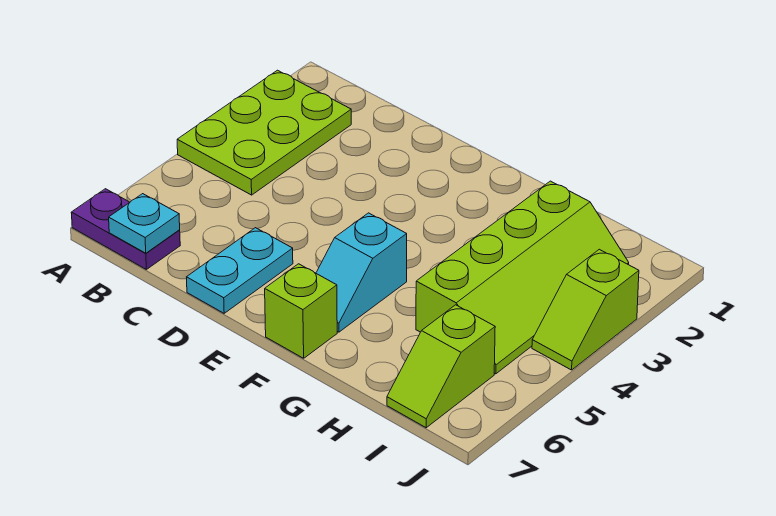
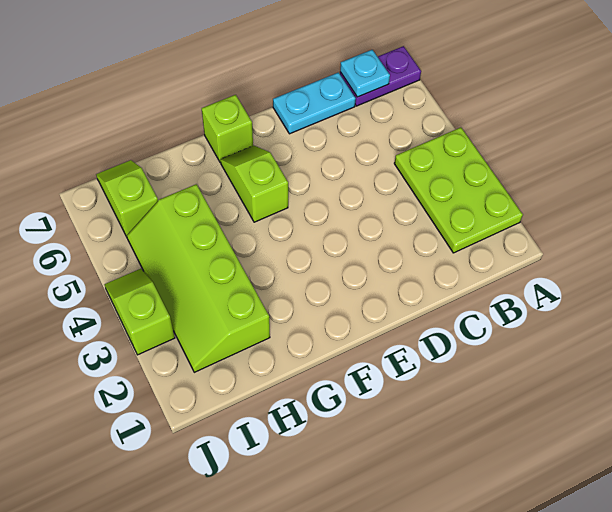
cyan 1x2 plate [187,228,293,313] -> cyan 1x2 plate turned to [273,72,356,134]
cyan 1x2 slope [316,213,407,332] -> lime 1x2 slope [220,146,288,222]

